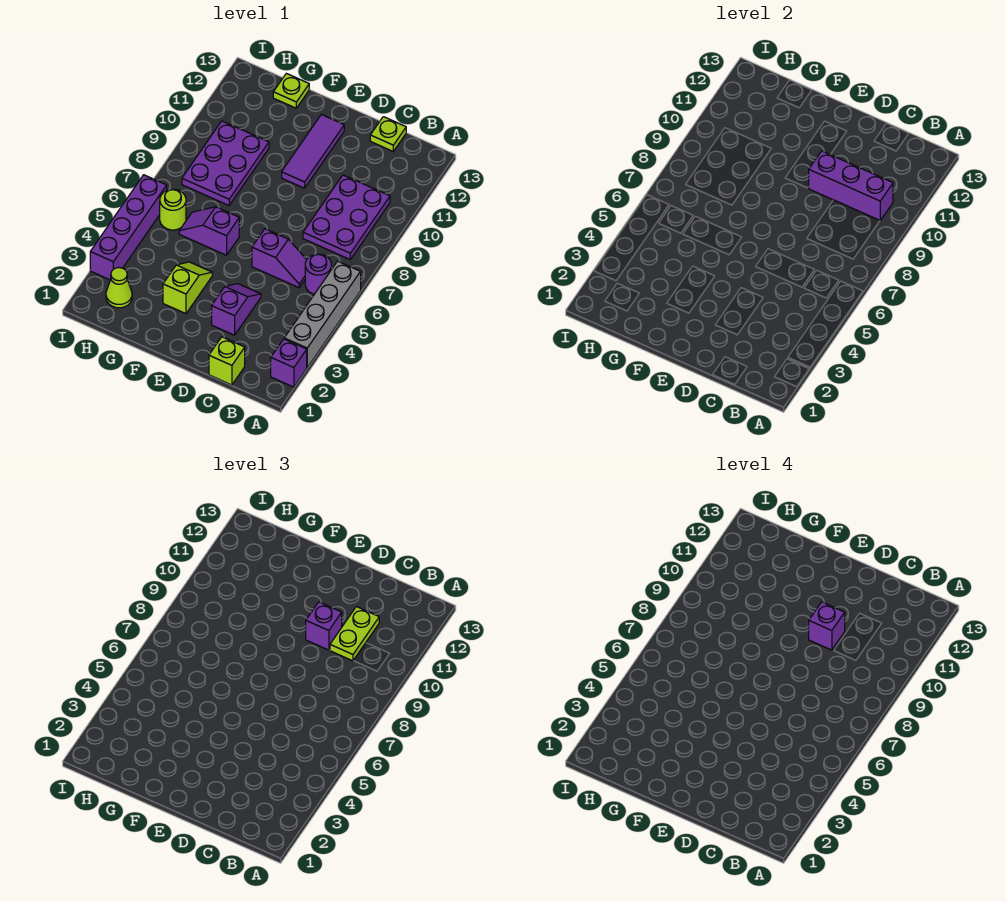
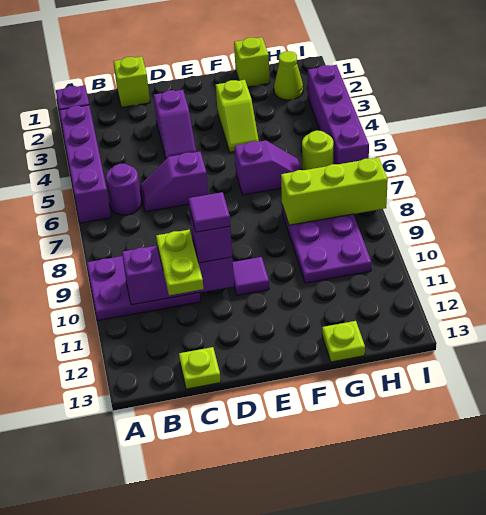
grey 1x4 brick [284,261,361,367] -> purple 1x4 brick [59,105,111,223]
purple 2x3 plate [303,175,390,259] -> purple 2x3 plate turned to [87,256,200,320]
purple 1x1 brick [809,602,845,650] -> purple 1x1 tile [189,192,230,232]
purple 1x3 tile [282,114,344,188] -> purple 1x1 tile [233,257,269,295]
none -> lime 1x1 brick [234,37,270,87]
none -> lime 1x3 brick [281,157,388,225]

